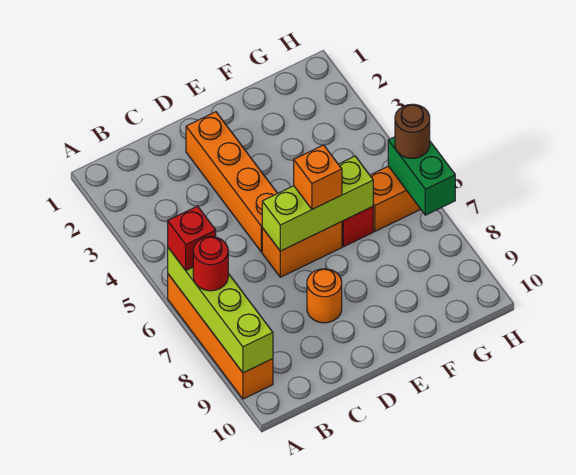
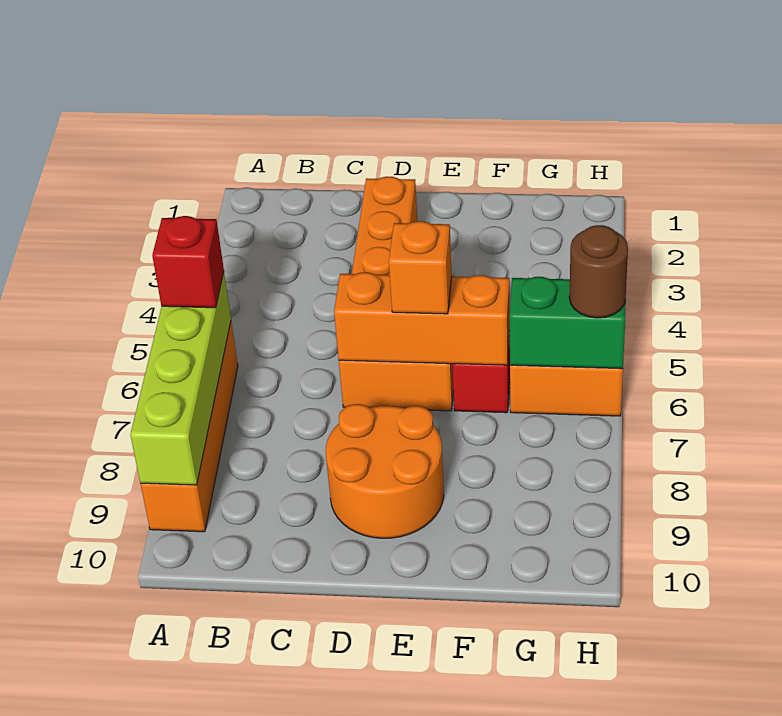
red 1x1 round brick [193,237,228,291] -> none
lime 1x3 brick [262,156,373,251] -> orange 1x3 brick [334,272,510,365]
orange 1x1 round brick [307,269,342,323] -> orange 2x2 round brick [326,404,444,538]
green 1x2 brick [388,137,455,215] -> green 1x2 brick turned to [509,277,626,369]

